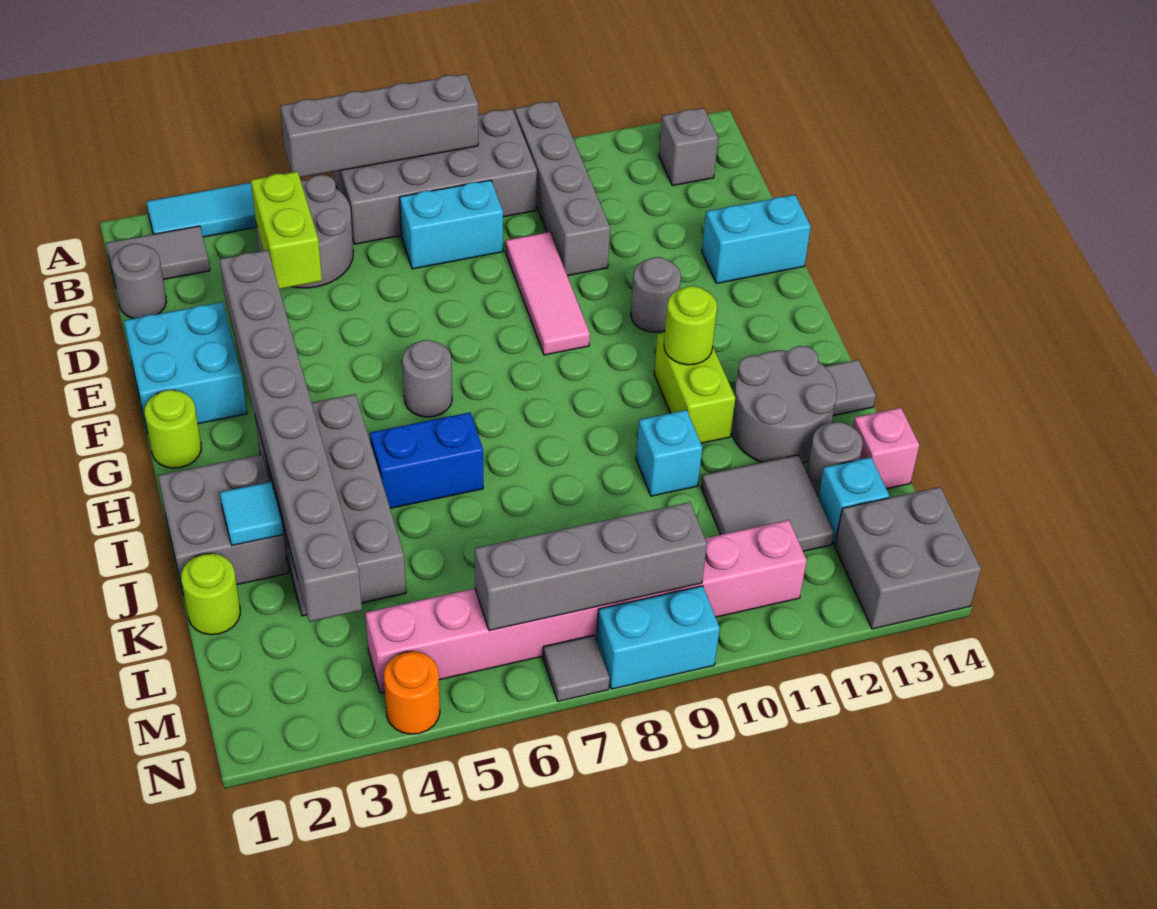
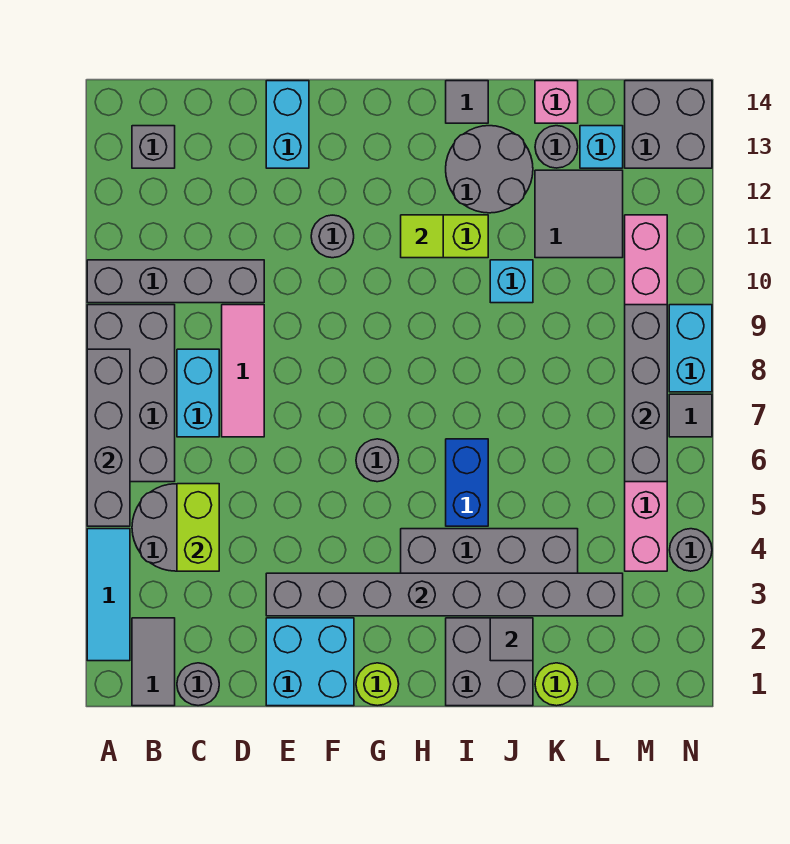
lime 1x2 brick [251,172,322,289] -> lime 1x2 brick turned to [177,484,219,571]
pink 1x3 tile [506,232,590,355] -> pink 1x3 tile turned to [222,305,264,437]
lime 1x1 round brick [664,286,717,365] -> lime 1x1 tile [401,215,443,258]
cyan 1x1 tile [220,482,283,545] -> grey 1x1 tile [490,618,533,661]
orange 1x1 round brick [384,651,440,734] -> grey 1x1 round brick [670,529,712,571]

